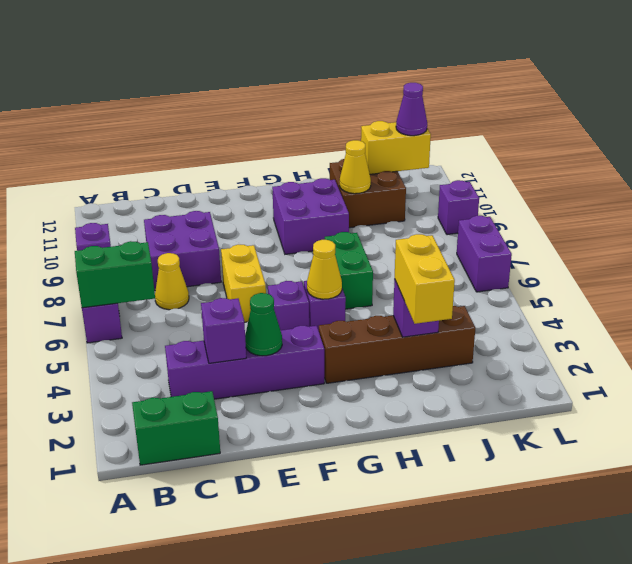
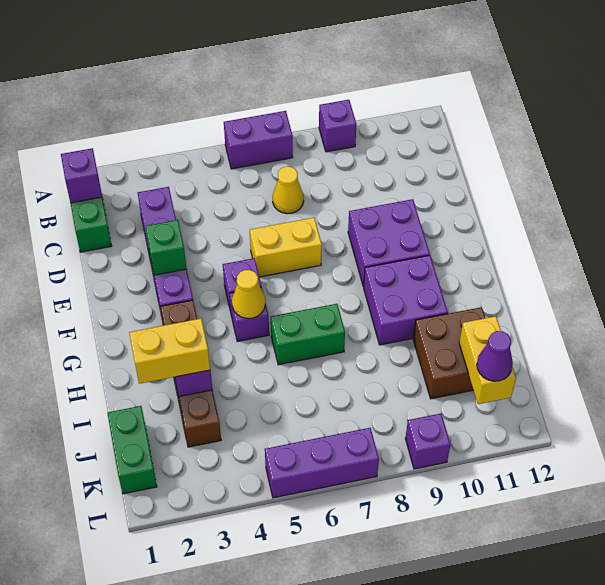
green 1x2 brick [75,241,155,308] -> green 1x2 brick moved to [107,406,157,494]
purple 2x2 brick [144,211,221,291] -> purple 2x2 brick moved to [348,199,430,287]
purple 1x1 brick [201,298,246,363] -> purple 1x1 brick moved to [61,148,102,203]
green 1x1 cone [245,293,282,356] -> green 1x1 brick [145,220,187,275]
yellow 1x1 cone [340,140,371,194] -> none
purple 1x2 brick [457,216,512,292] -> purple 1x3 brick [265,428,379,498]

